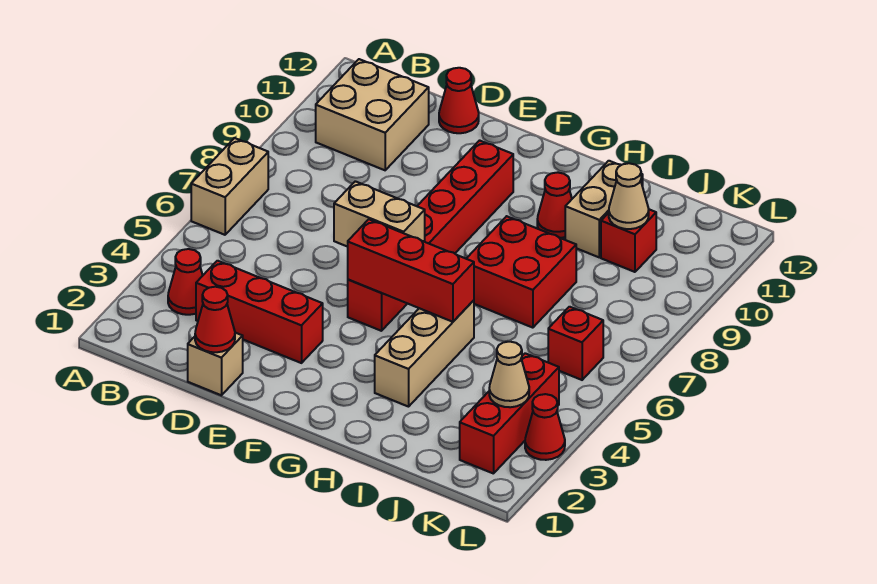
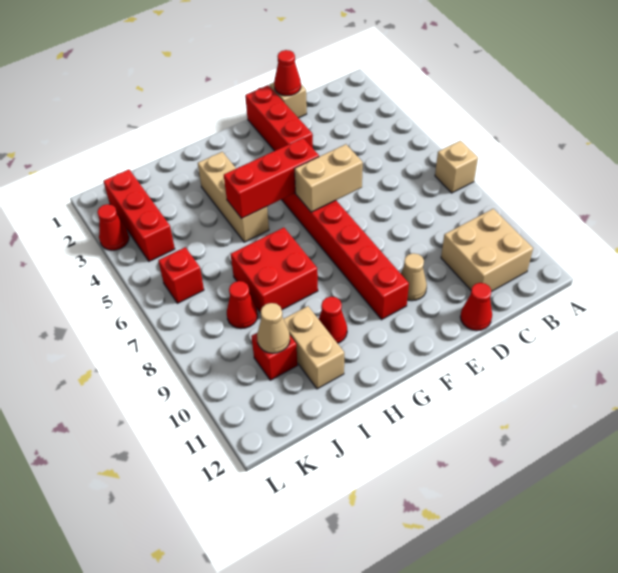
tan 1x2 brick [191,138,268,235] -> tan 1x1 brick [435,141,478,193]
red 1x1 cone [168,249,203,315] -> red 1x1 cone moved to [227,281,258,329]
red 1x3 brick [196,261,323,363] -> red 1x3 brick turned to [245,85,313,151]
tan 1x1 cone [489,342,529,407] -> tan 1x1 cone moved to [400,253,427,301]

